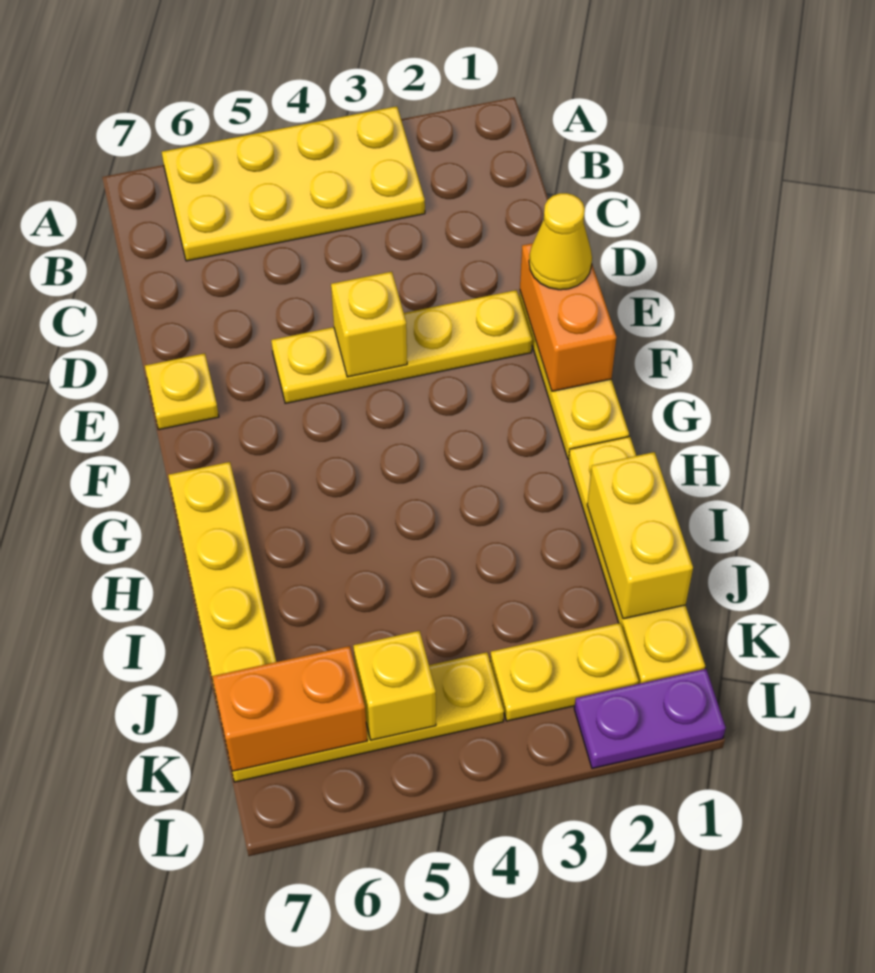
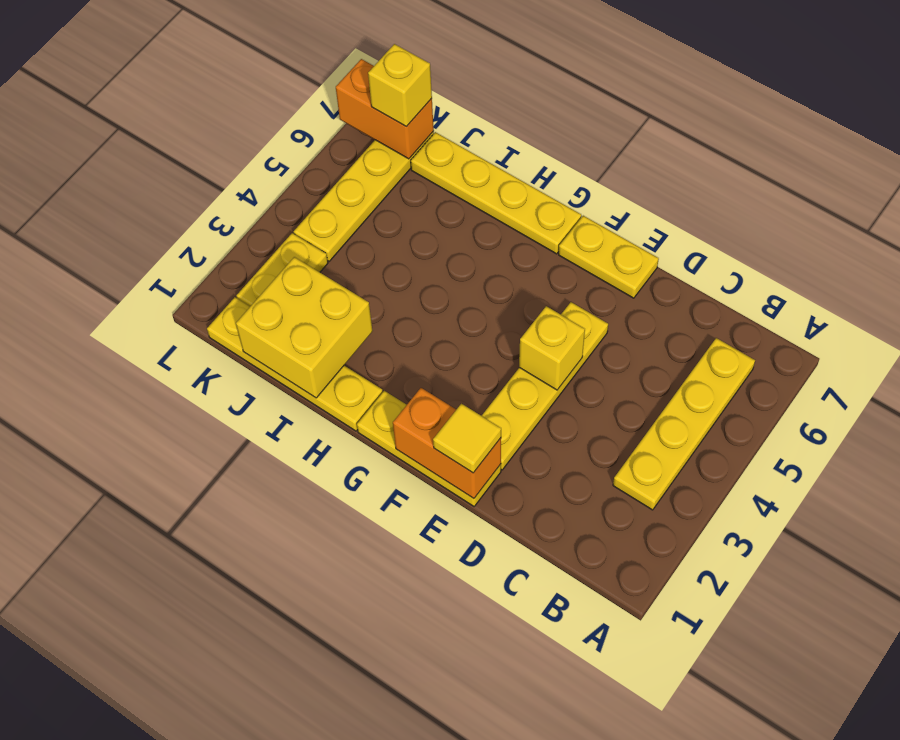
yellow 2x4 plate [162,106,425,261] -> yellow 1x4 plate [613,338,755,510]
yellow 1x1 cone [529,193,592,290] -> yellow 1x1 tile [433,404,501,473]
yellow 1x1 plate [145,353,219,430] -> yellow 1x2 plate [559,216,659,298]
yellow 1x2 brick [587,452,693,619] -> yellow 2x2 brick [236,257,372,398]
yellow 1x1 brick [353,631,436,740] -> yellow 1x1 brick moved to [368,44,432,127]
orange 1x2 brick [212,646,367,772] -> orange 1x2 brick turned to [336,59,434,159]
purple 1x2 plate [574,669,726,768] -> none

